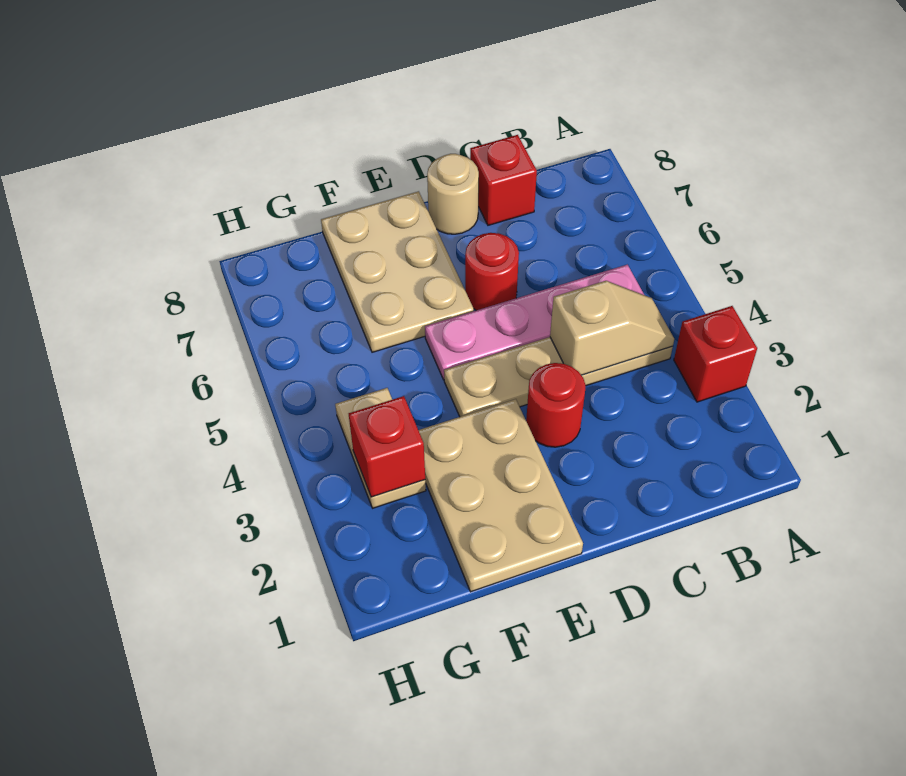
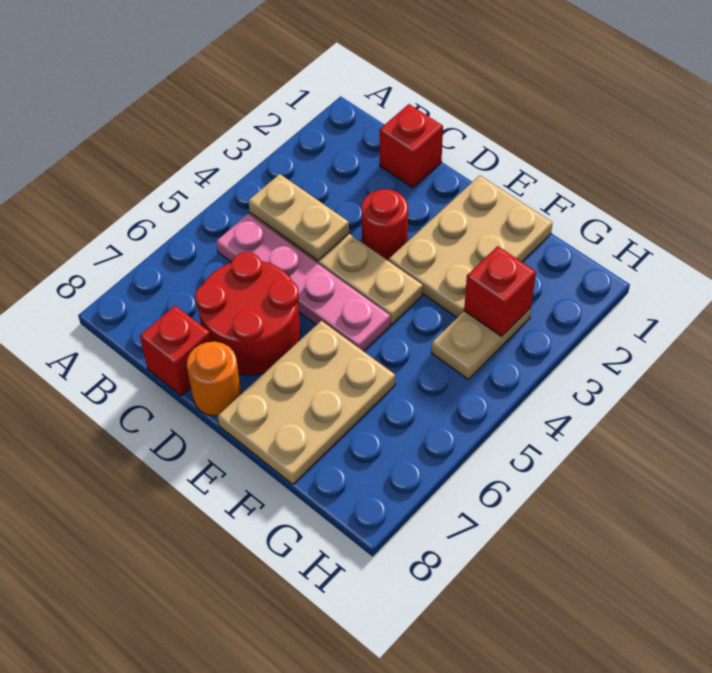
red 1x1 brick [674,306,757,402] -> red 1x1 brick moved to [380,104,443,188]
tan 1x2 slope [550,281,674,375] -> tan 1x2 plate [248,174,349,261]
red 1x1 round brick [465,233,519,310] -> red 2x2 round brick [195,252,300,375]
tan 1x1 round brick [427,154,479,234] -> orange 1x1 round brick [187,342,241,416]

